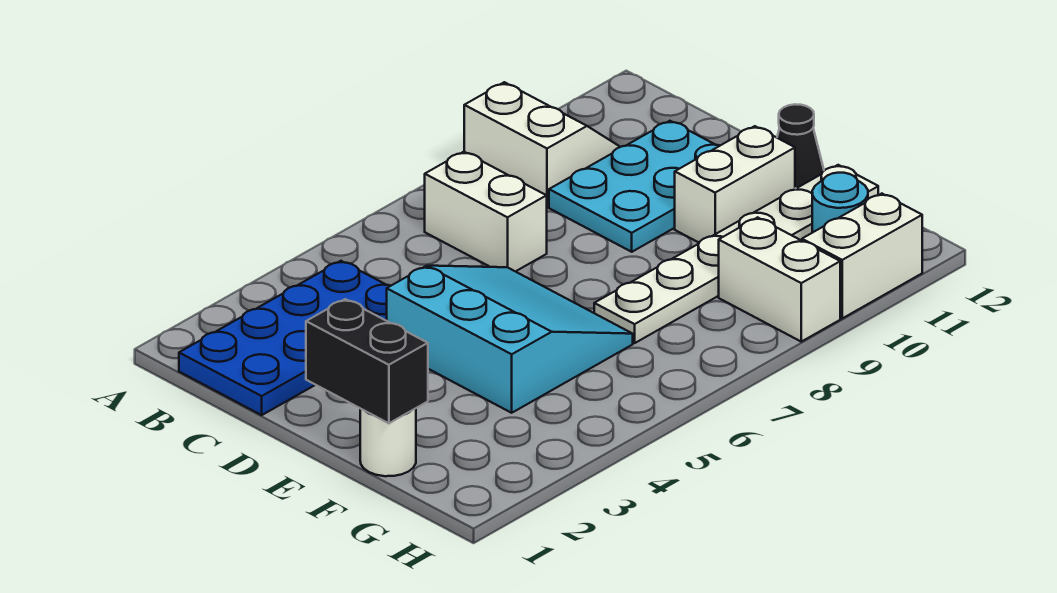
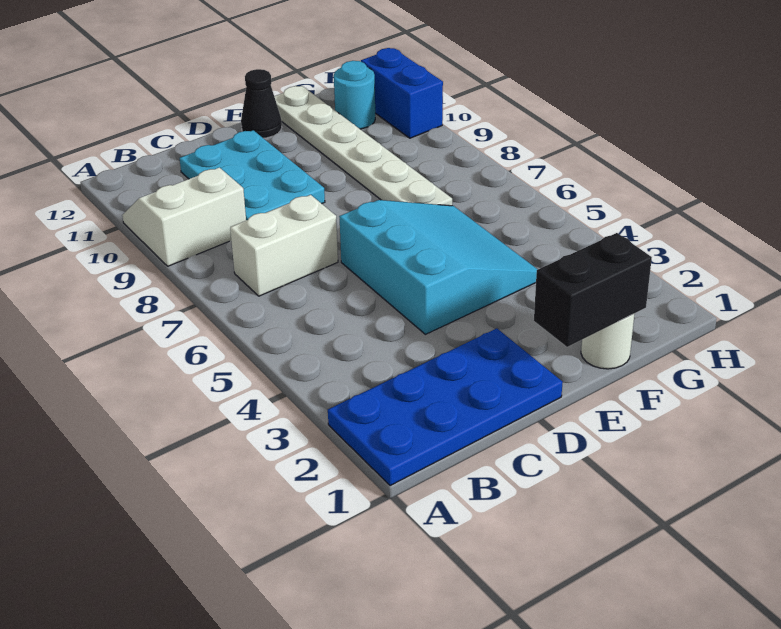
blue 2x4 plate [179,261,390,415] -> blue 2x4 plate turned to [328,328,563,486]
cyan 3x3 slope [387,266,633,413] -> cyan 3x3 slope turned to [339,200,538,334]
white 1x2 brick [675,126,795,242] -> none
white 1x2 brick [719,217,840,342] -> none
white 1x2 brick [802,194,922,318] -> blue 1x2 brick [361,48,443,138]

